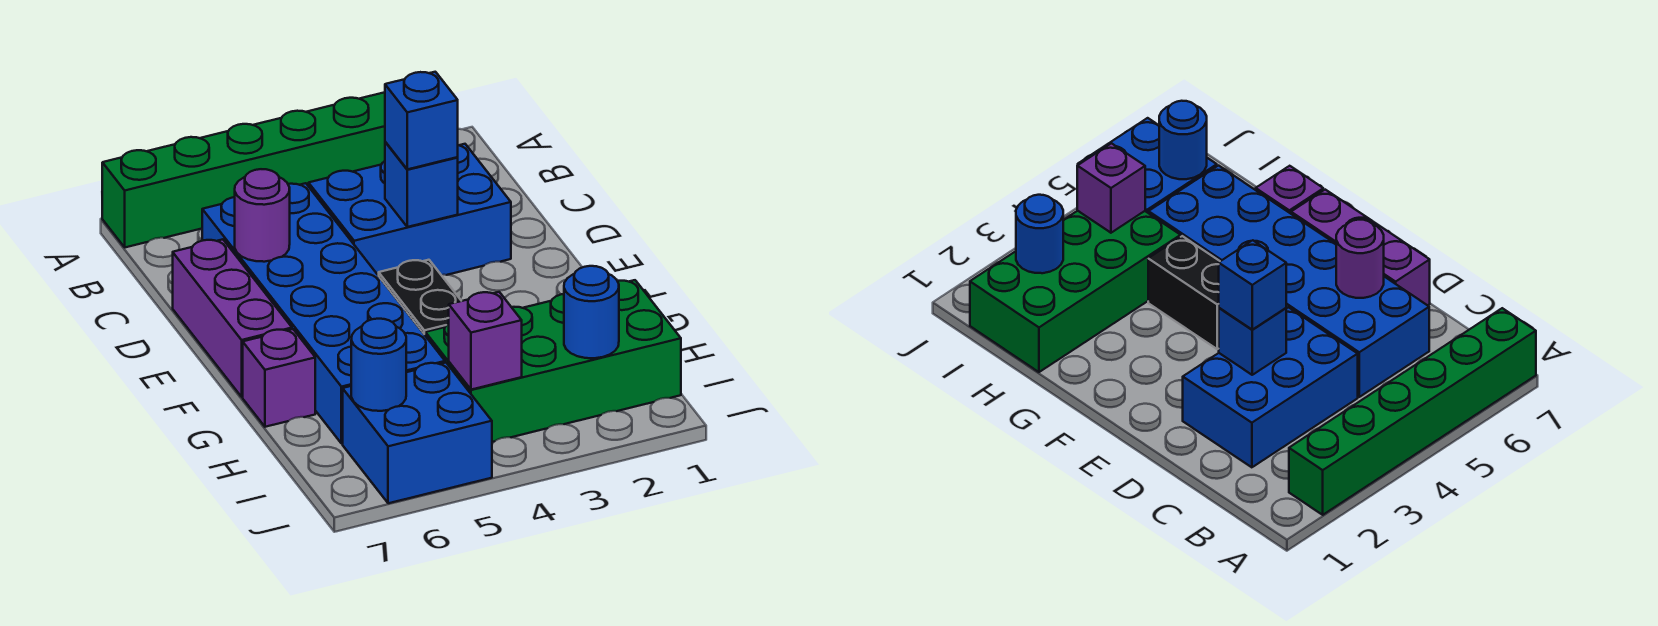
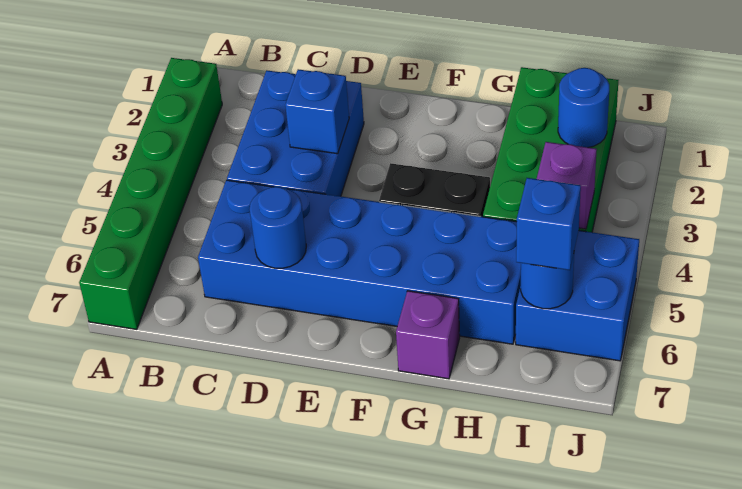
blue 1x1 brick [385,72,458,169] -> blue 1x1 brick moved to [516,178,581,270]
purple 1x1 round brick [235,169,290,262] -> blue 1x1 round brick [250,187,306,268]
purple 1x3 brick [173,239,292,397] -> none

